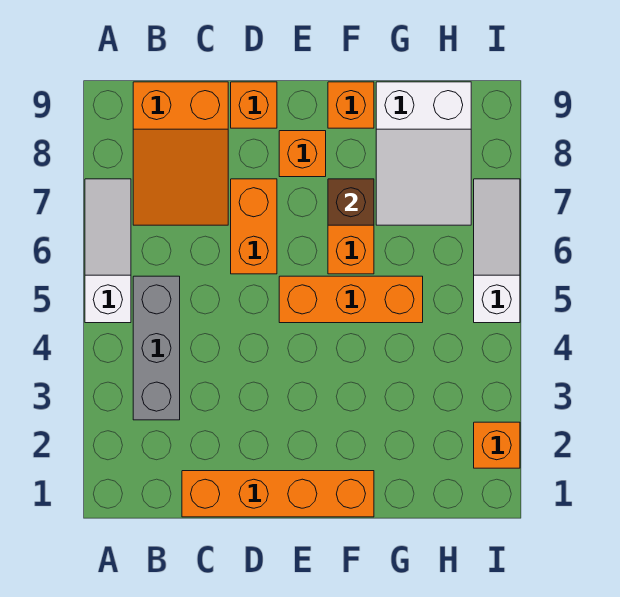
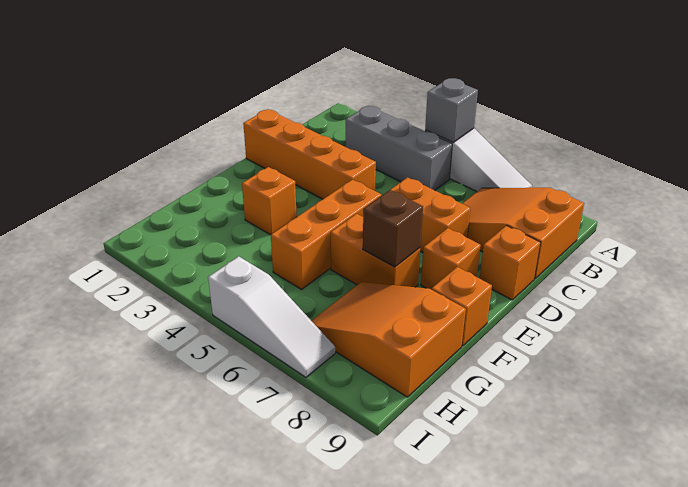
none -> grey 1x1 brick [425,78,478,142]
orange 1x4 brick [182,471,374,517] -> orange 1x4 brick turned to [243,109,376,199]
white 2x3 slope [376,82,471,225] -> orange 2x3 slope [312,282,466,397]
orange 1x1 brick [474,422,520,468] -> orange 1x1 brick moved to [242,167,297,235]

